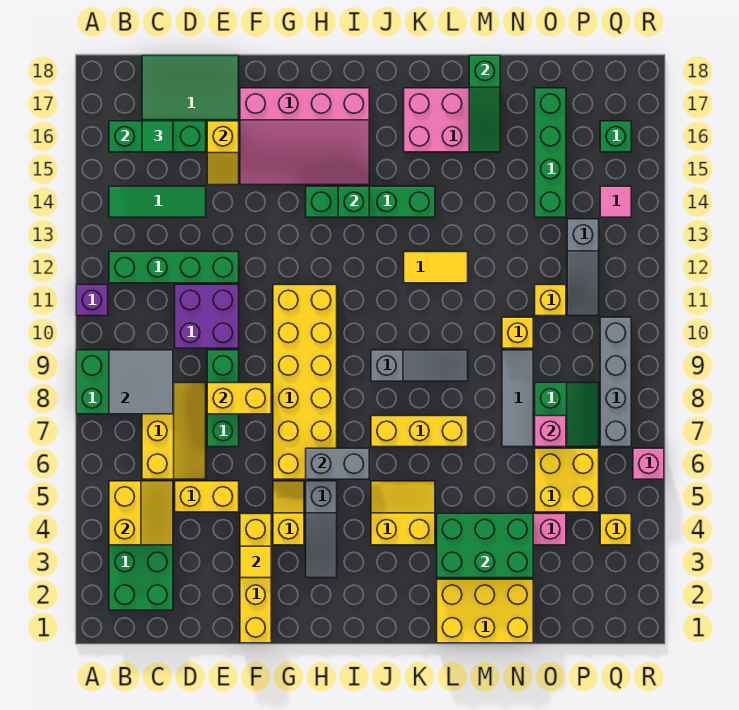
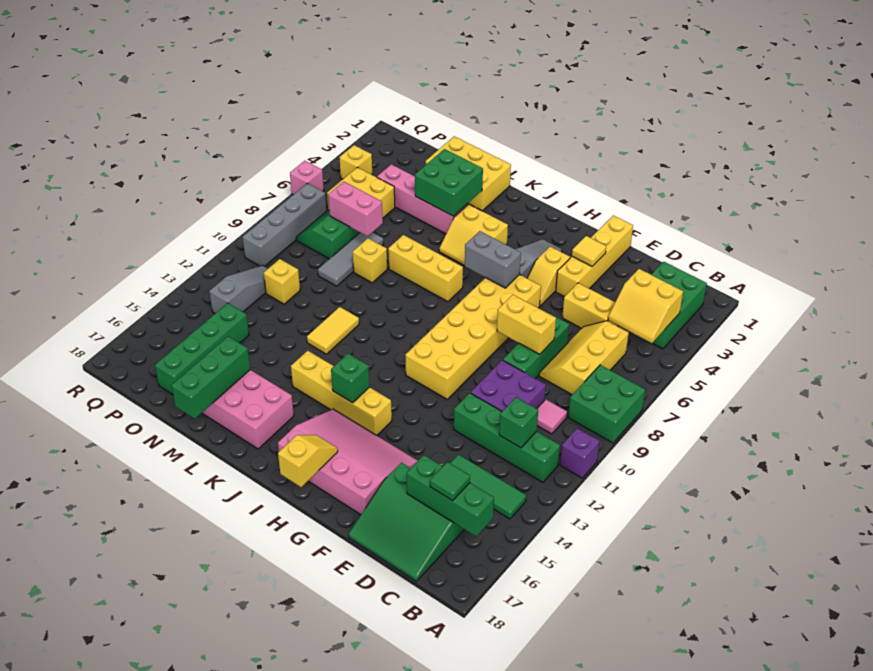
yellow 2x2 slope [109,481,173,545] -> yellow 2x2 slope turned to [608,269,683,343]
grey 2x2 tile [109,350,173,414] -> none
yellow 1x2 slope [207,121,239,185] -> yellow 1x2 slope moved to [278,435,338,487]
green 1x4 brick [306,186,435,217] -> yellow 1x4 brick [291,351,392,435]
grey 1x3 slope [371,350,468,381] -> none
yellow 1x2 tile [404,252,468,283] -> yellow 1x2 tile turned to [307,307,359,354]
green 2x3 brick [437,514,533,578] -> green 2x2 brick [415,149,483,216]
green 1x3 slope [469,55,500,152] -> green 1x3 brick [171,336,250,419]
yellow 1x1 brick [502,317,533,348] -> yellow 1x1 brick moved to [353,238,387,283]
pink 1x1 brick [535,416,566,447] -> pink 1x2 brick [328,182,383,236]
pink 1x1 tile [600,186,631,217] -> pink 1x1 tile moved to [537,399,567,434]
green 1x1 brick [600,121,631,152] -> green 1x1 brick moved to [499,397,538,448]

